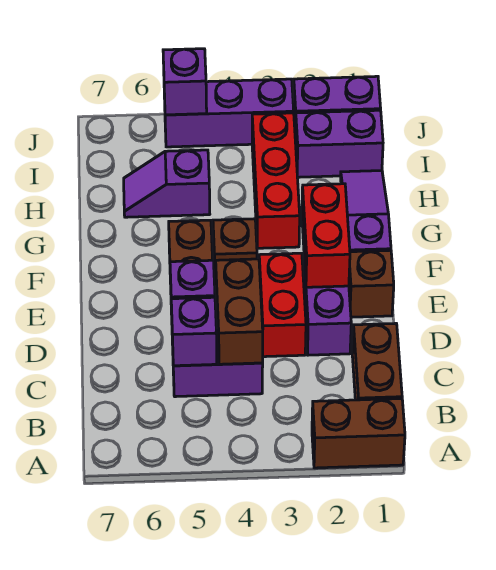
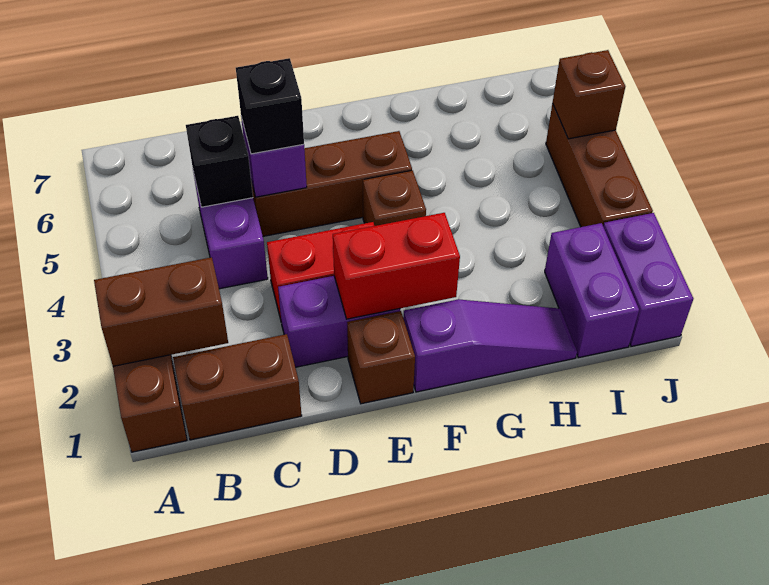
brown 1x2 brick [216,259,263,364] -> brown 1x2 brick moved to [94,257,228,366]
purple 1x1 brick [171,297,217,366] -> black 1x1 brick [186,116,253,207]
none -> black 1x1 brick [236,58,304,154]
red 1x3 brick [252,113,300,248] -> none
purple 1x2 slope [124,150,210,217] -> none
purple 1x3 brick [164,79,294,147] -> brown 1x3 brick [546,103,653,227]
purple 1x1 brick [163,49,207,115] -> brown 1x1 brick [553,50,625,139]

